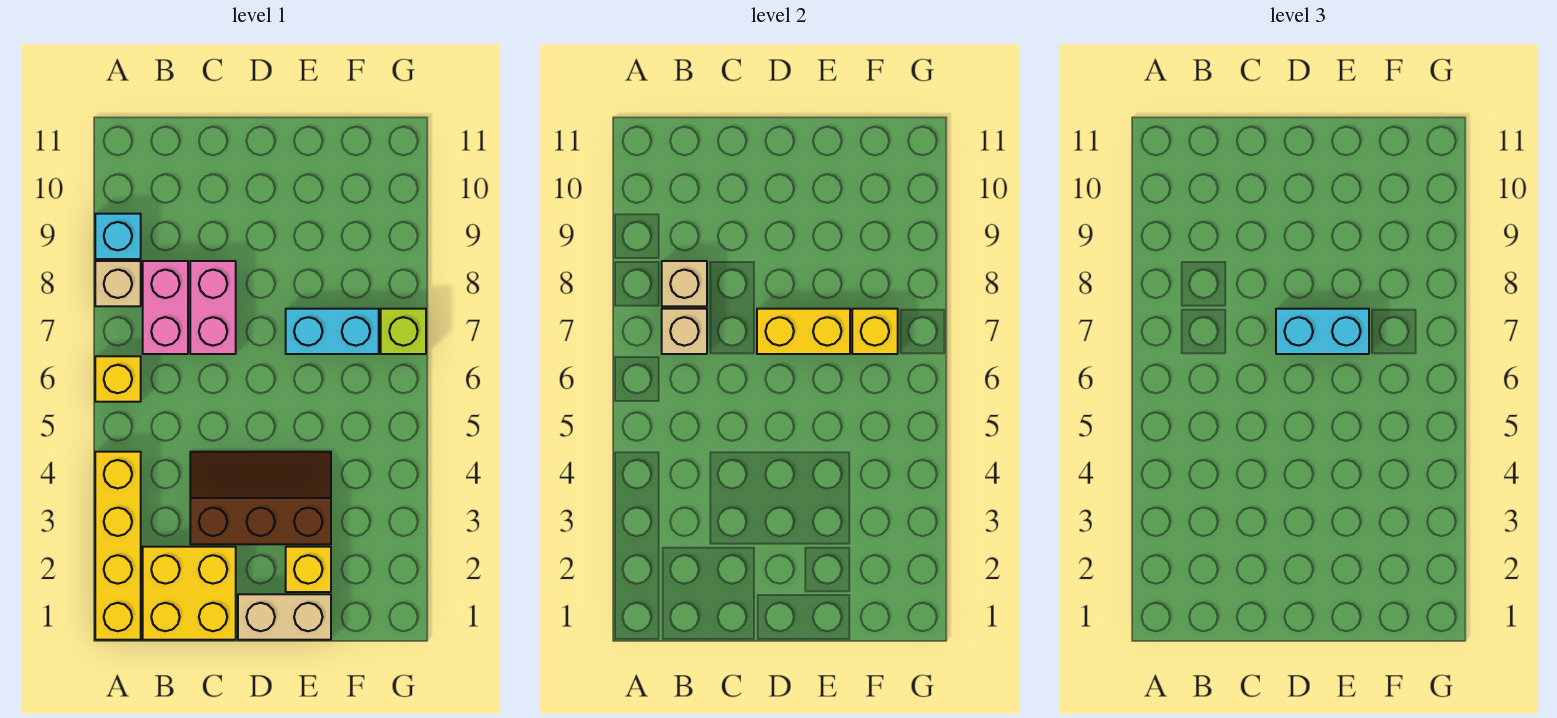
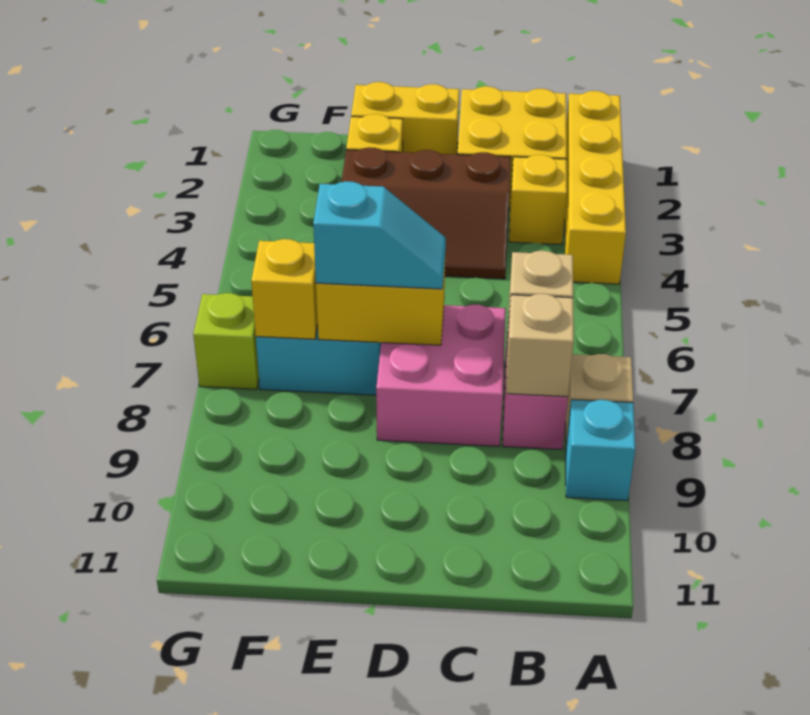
yellow 1x1 brick [95,356,141,402] -> yellow 1x1 brick moved to [509,155,567,244]
pink 1x2 brick [190,261,236,354] -> pink 2x2 brick [376,305,506,446]
tan 1x2 brick [238,594,331,640] -> yellow 1x2 brick [351,82,459,154]
cyan 1x2 brick [1276,309,1369,354] -> cyan 1x2 slope [313,181,446,289]

